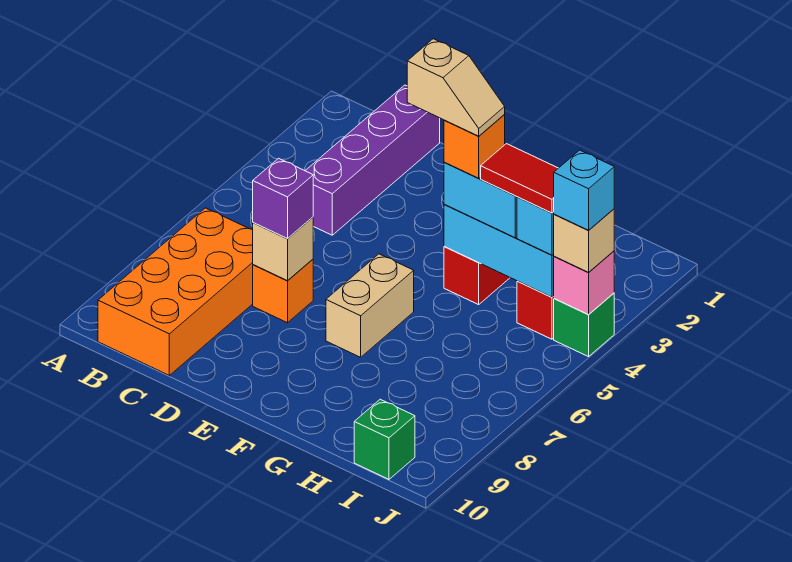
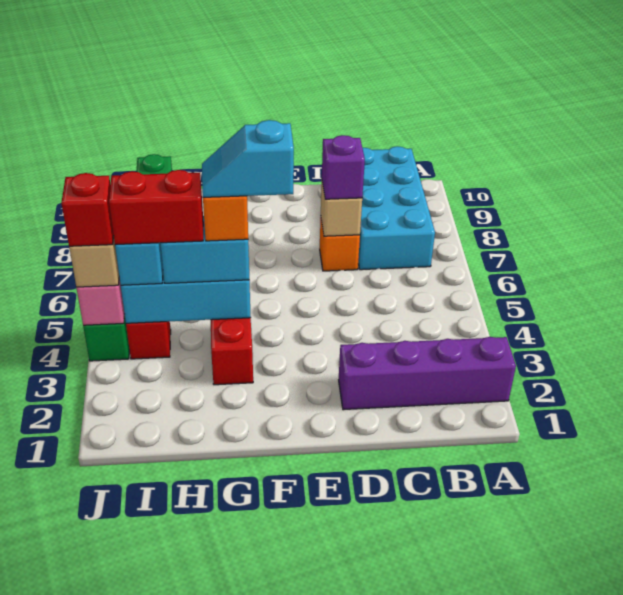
orange 2x4 brick [98,208,253,375] -> cyan 2x4 brick [358,146,435,270]
purple 1x4 brick [305,85,440,235] -> purple 1x4 brick turned to [339,337,516,410]
tan 1x2 slope [407,39,505,136] -> cyan 1x2 slope [202,120,294,197]
tan 1x2 brick [326,254,414,357] -> none
red 1x2 tile [481,144,558,213] -> red 1x2 brick [109,170,203,245]
cyan 1x1 brick [554,150,614,230] -> red 1x1 brick [61,173,114,247]

